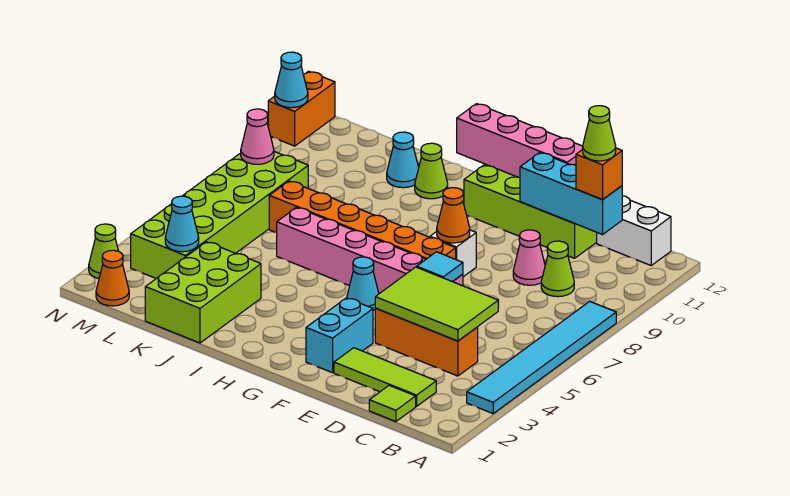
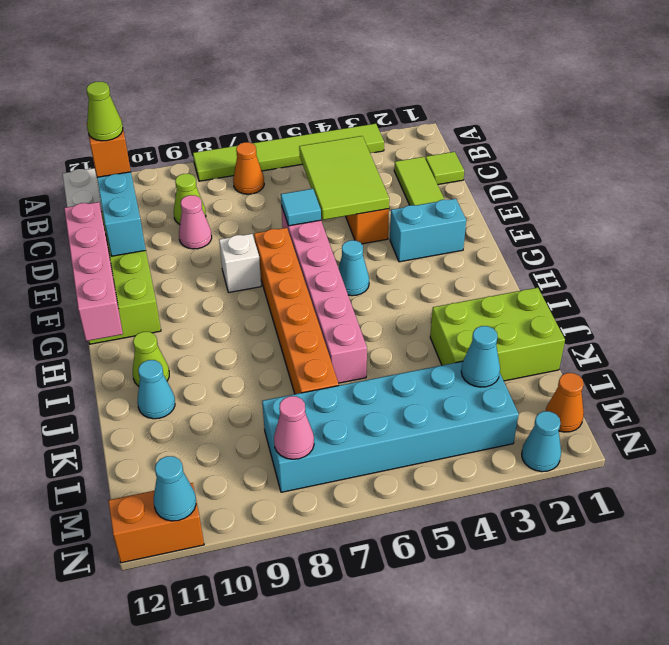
cyan 1x6 tile [467,301,616,414] -> lime 1x6 tile [193,124,384,181]
orange 1x1 cone [437,188,470,243] -> orange 1x1 cone moved to [233,142,264,194]
lime 2x6 brick [131,152,308,278] -> cyan 2x6 brick [262,361,519,492]
lime 1x1 cone [89,224,118,279] -> cyan 1x1 cone [522,411,561,472]

